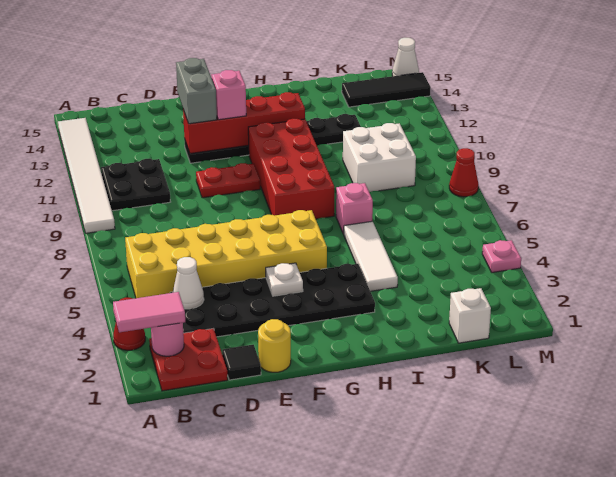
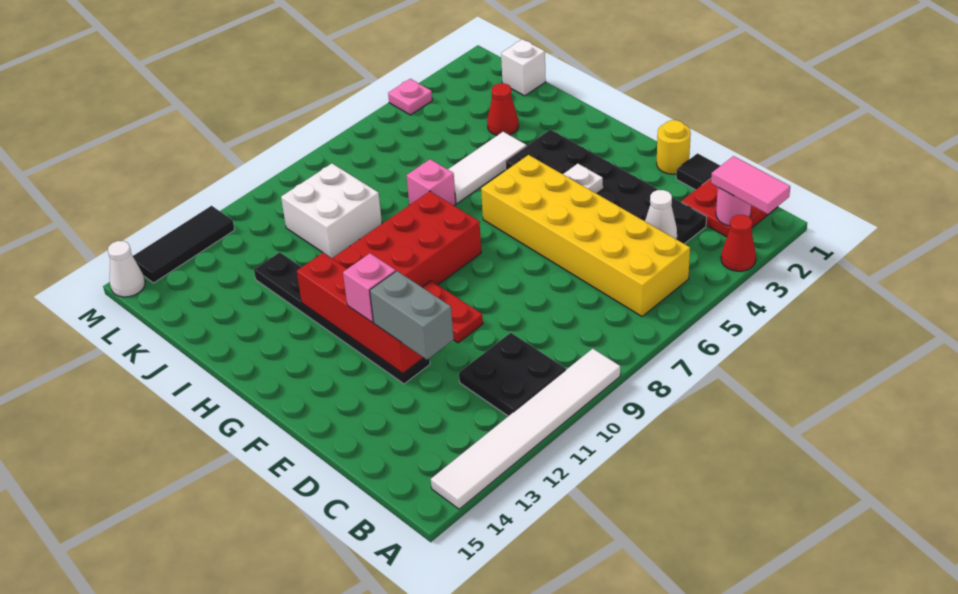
grey 1x2 brick [176,58,217,124] -> grey 1x2 brick turned to [370,271,454,360]
black 1x3 tile [342,72,431,107] -> black 1x3 tile turned to [133,206,235,283]
red 1x1 cone [449,148,478,197] -> red 1x1 cone moved to [487,83,519,135]

